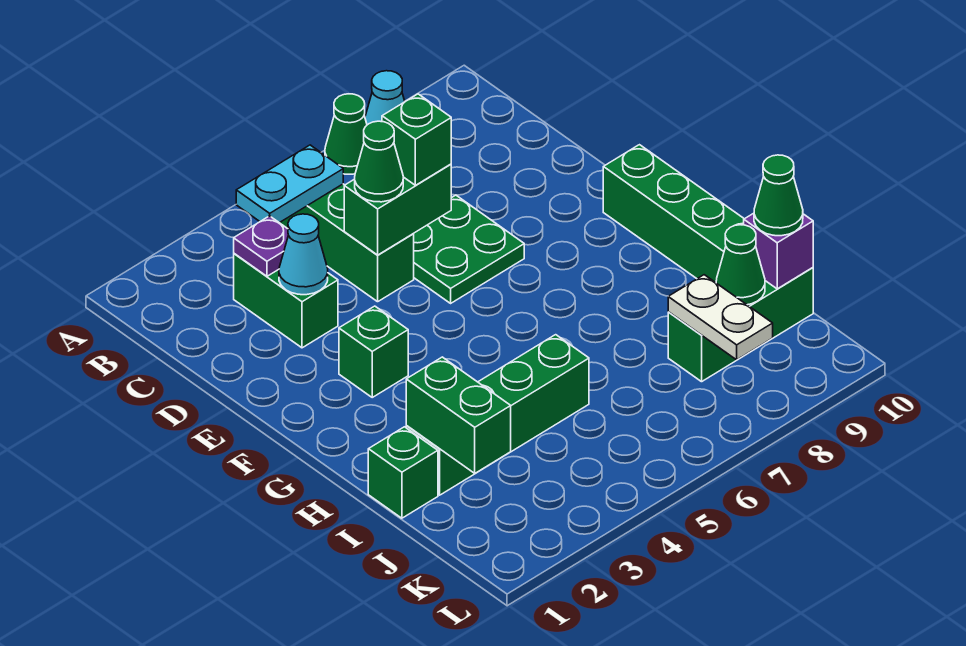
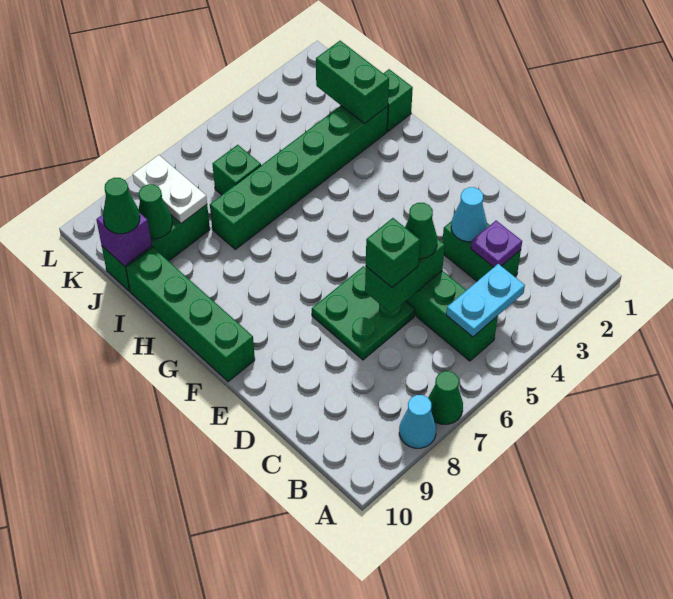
green 1x1 brick [339,306,408,397] -> green 1x1 brick moved to [213,145,261,195]
green 1x4 brick [406,335,589,495] -> green 1x6 brick [210,106,388,249]

